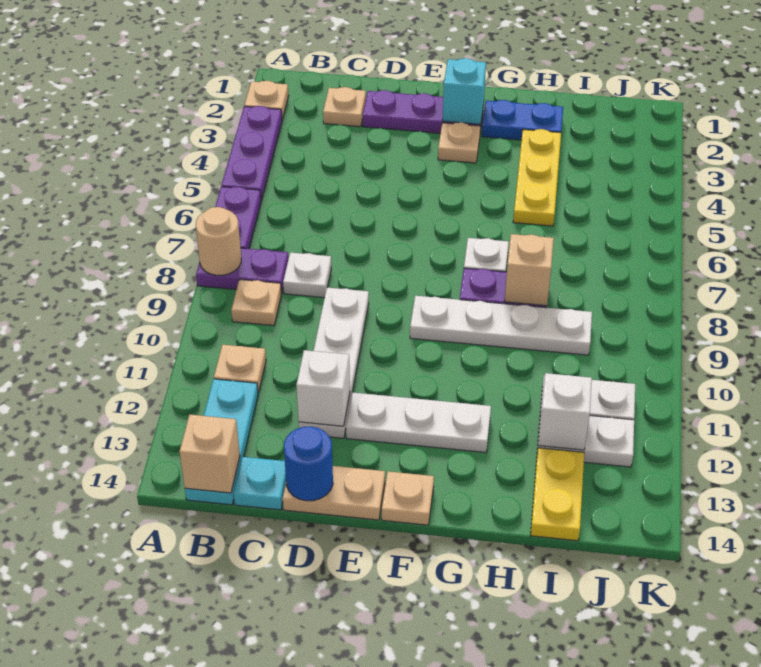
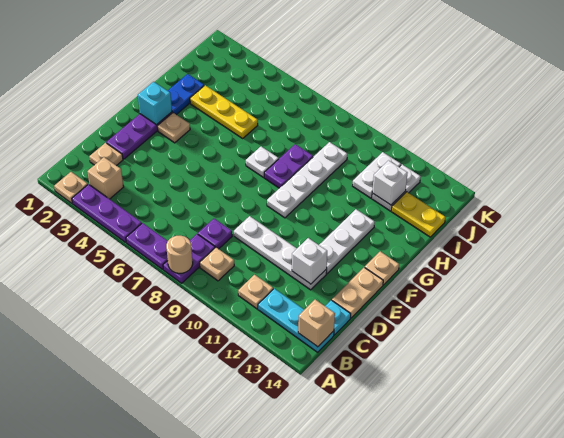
white 1x1 plate [283,253,331,298] -> purple 1x1 plate [198,219,232,249]
blue 1x1 round brick [284,427,333,501] -> none
tan 1x1 brick [504,234,554,306] -> tan 1x1 brick moved to [87,157,124,199]

